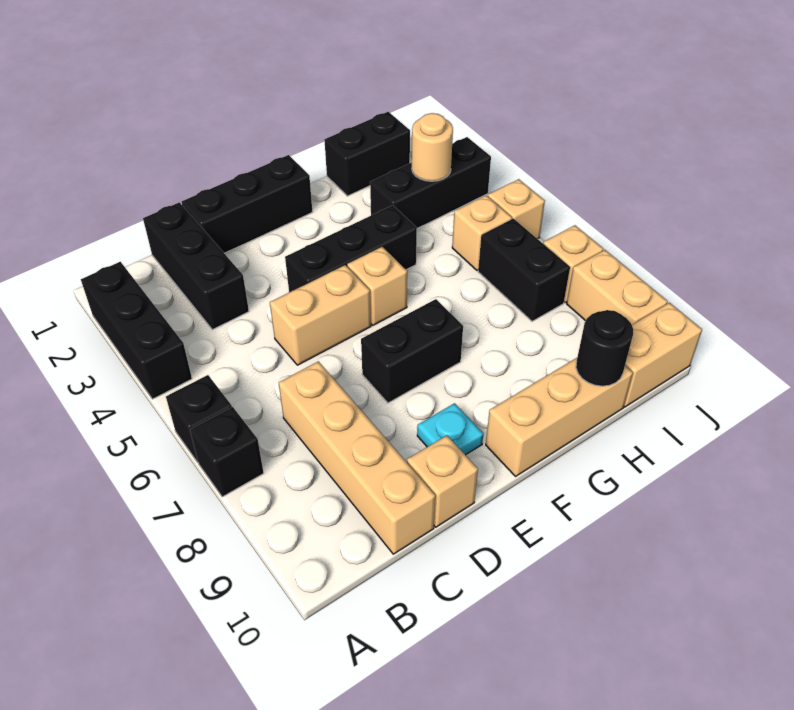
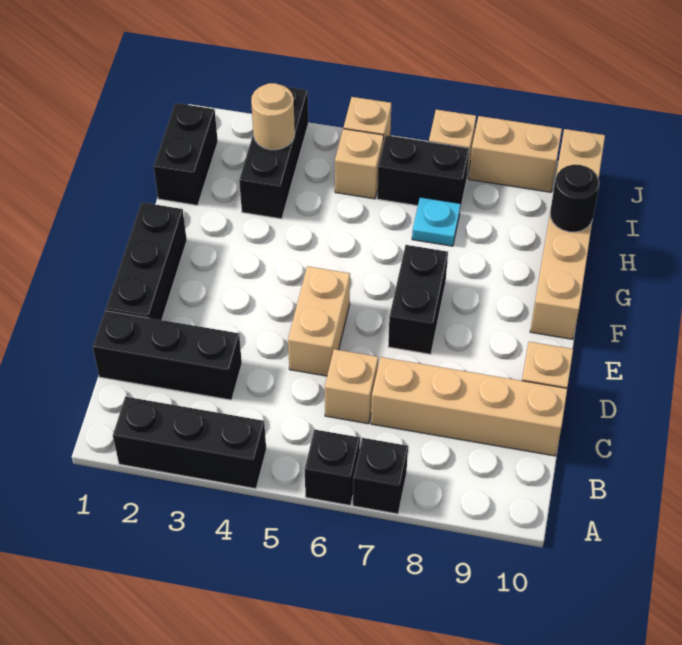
black 1x3 brick [285,205,417,292] -> none
cyan 1x1 plate [417,403,483,455] -> cyan 1x1 plate moved to [412,197,460,246]
tan 1x1 brick [347,247,407,325] -> tan 1x1 brick moved to [325,349,378,424]

